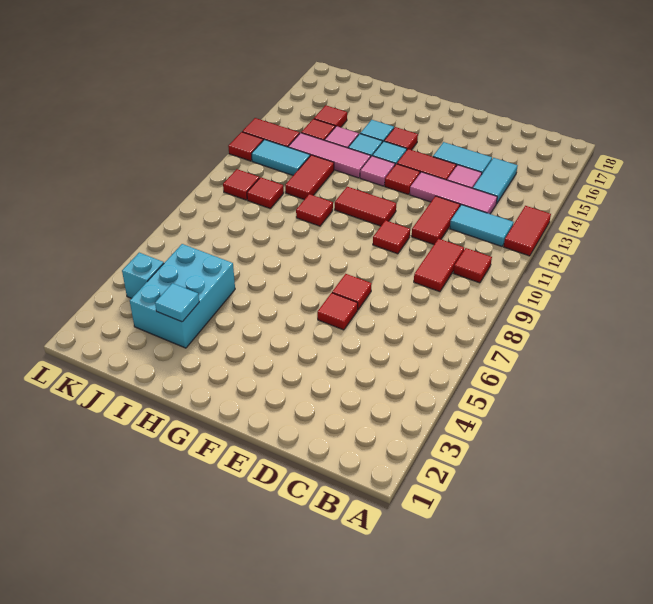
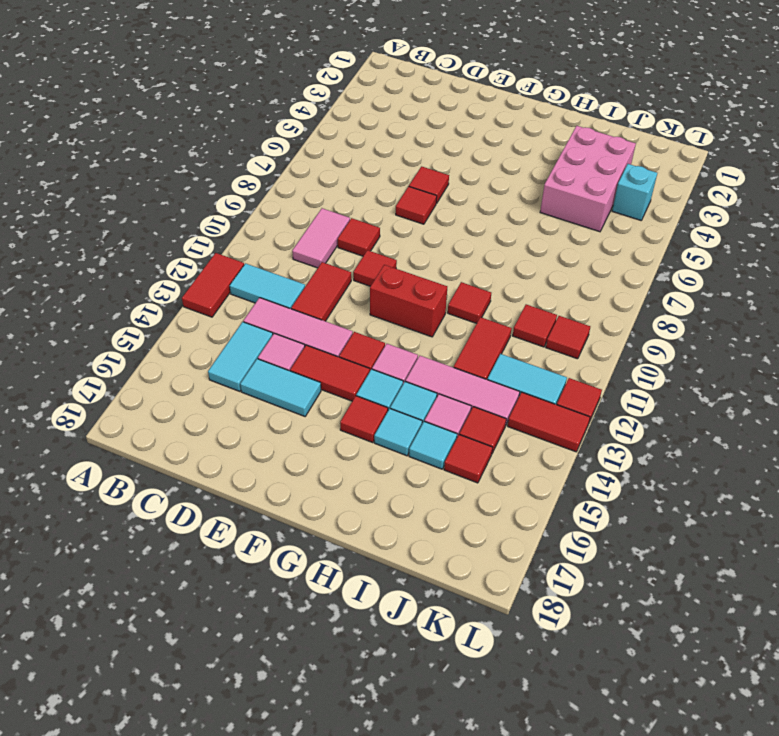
red 1x1 tile [454,248,492,283] -> red 1x1 tile moved to [338,218,380,256]
red 1x2 tile [414,239,464,292] -> pink 1x2 tile [292,208,350,268]
red 1x2 tile [335,187,396,226] -> red 1x2 brick [370,265,447,337]
cyan 2x3 brick [130,244,235,348] -> pink 2x3 brick [540,126,636,232]
cyan 1x1 tile [155,283,199,322] -> cyan 1x1 tile moved to [409,421,457,469]

